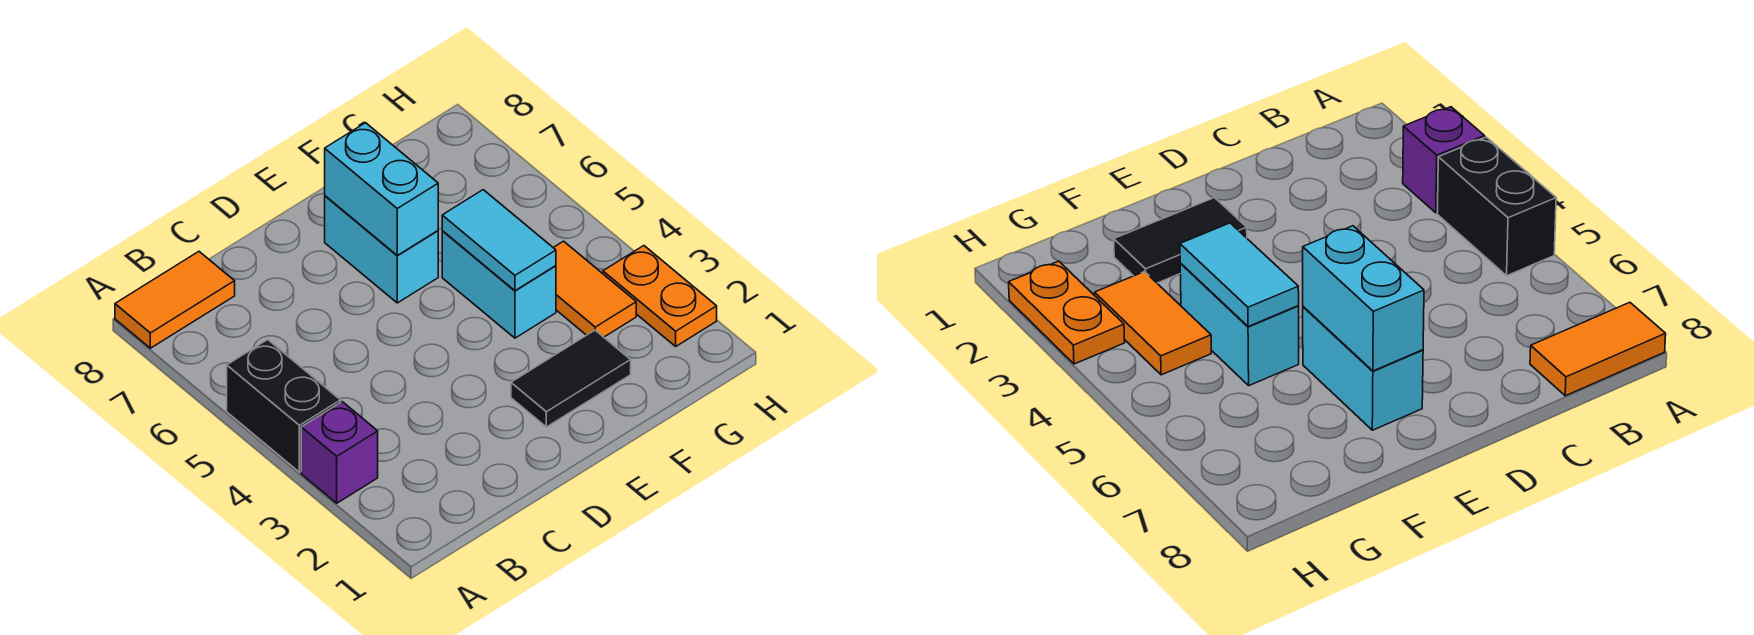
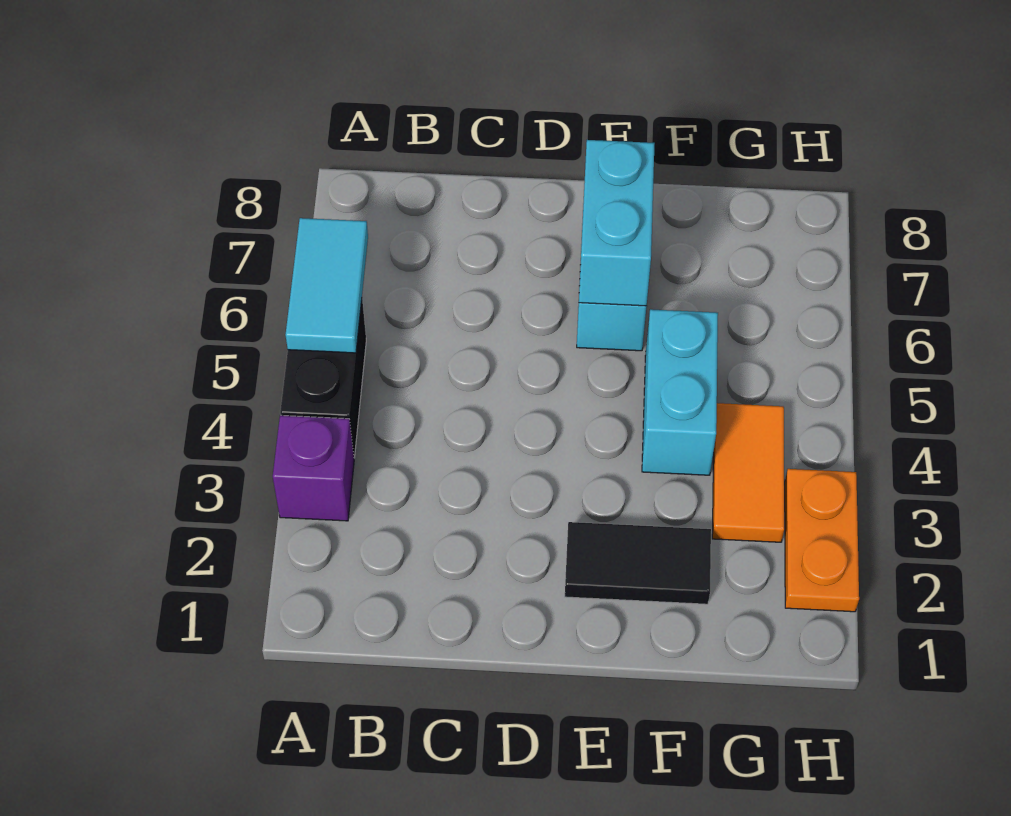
orange 1x2 tile [115,252,235,348] -> none
cyan 1x2 tile [442,190,556,291] -> cyan 1x2 tile moved to [285,218,368,353]

